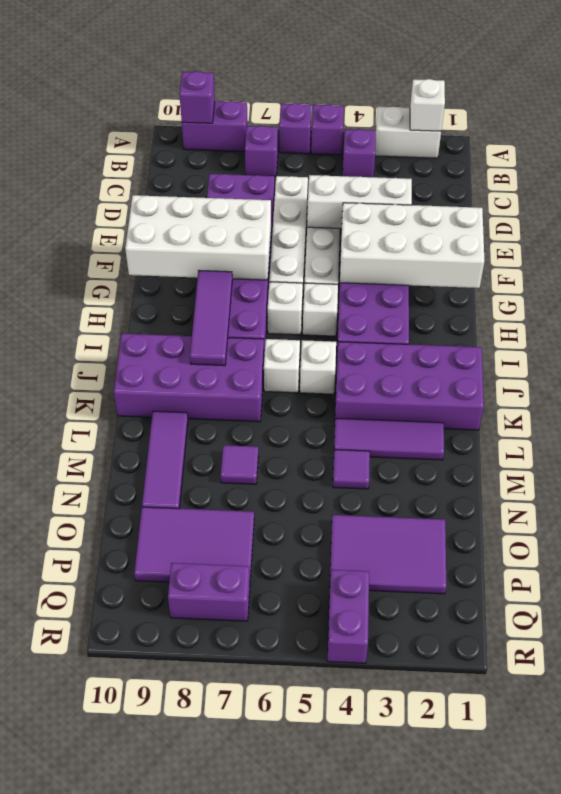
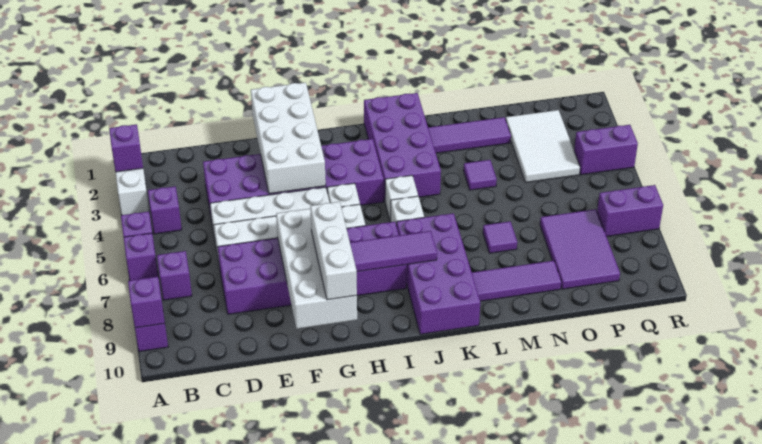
white 1x1 brick [410,79,445,131] -> purple 1x1 brick [109,124,143,172]
white 1x3 brick [307,175,412,229] -> white 1x3 brick moved to [310,202,357,300]
purple 1x3 tile [334,418,444,460] -> purple 1x3 tile turned to [428,117,511,153]
purple 2x3 tile [330,515,446,594] -> white 2x3 tile [506,110,580,182]
purple 1x2 brick [168,563,250,621] -> purple 1x2 brick turned to [597,185,663,236]

